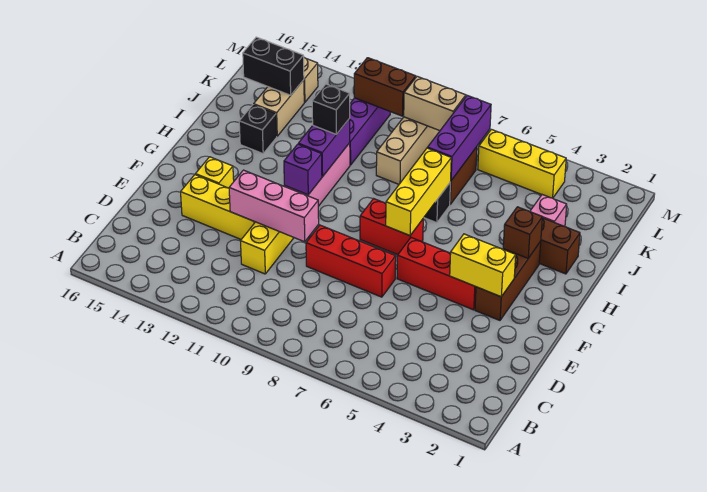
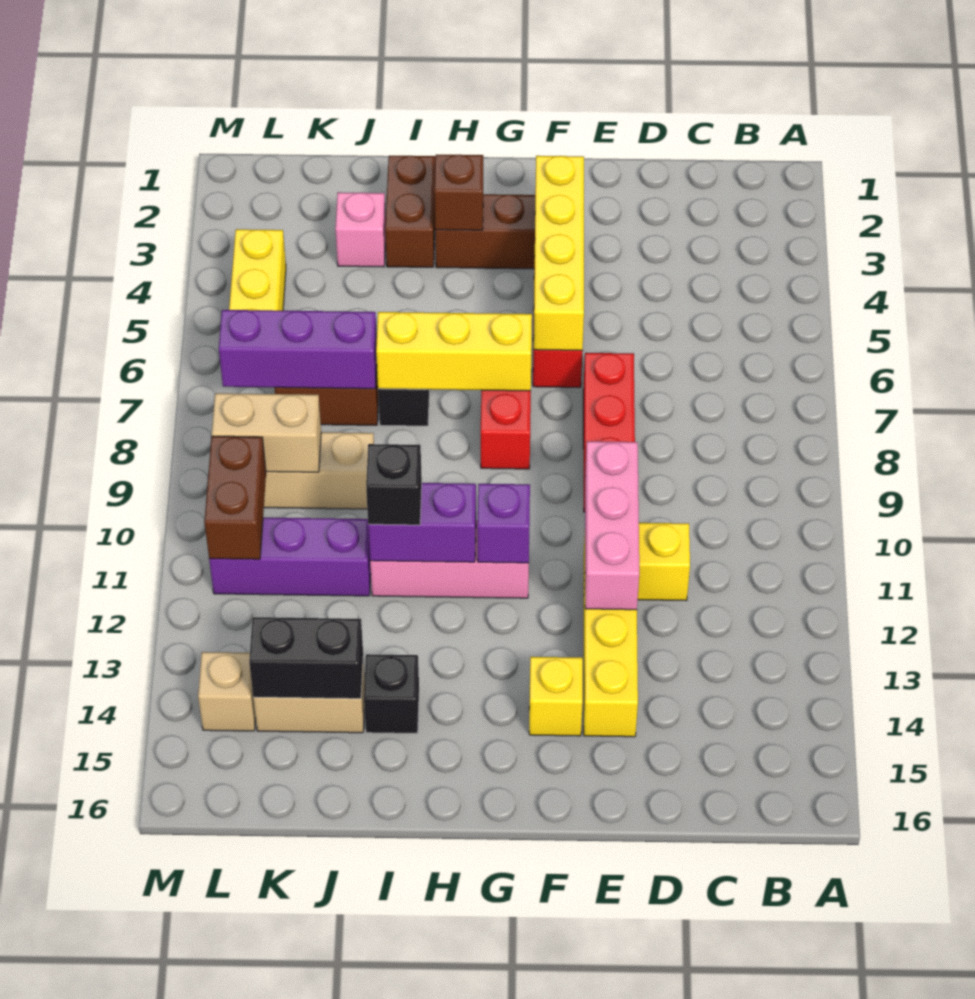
yellow 1x2 brick [450,234,516,297] -> yellow 1x4 brick [534,156,584,350]
black 1x2 brick [243,37,304,95] -> black 1x2 brick turned to [249,617,363,699]
tan 1x2 brick [404,76,466,131] -> tan 1x2 brick turned to [212,393,321,472]

